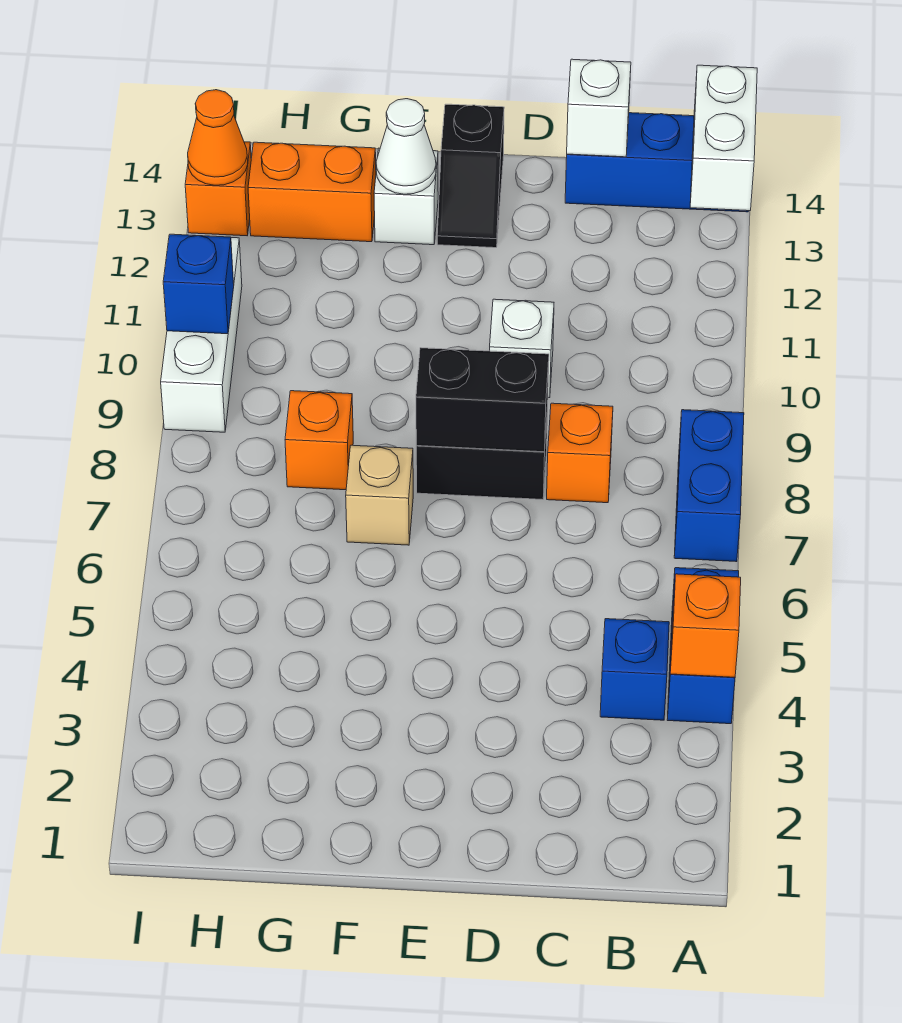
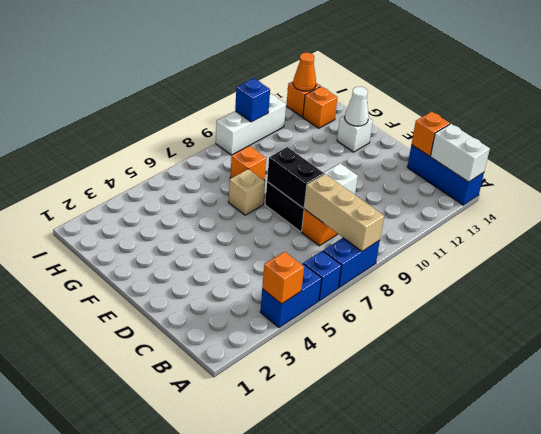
none -> tan 1x3 brick [304,174,384,251]
white 1x2 brick [690,65,757,211] -> white 1x2 brick turned to [430,124,490,182]
blue 1x1 brick [600,619,669,720] -> blue 1x1 brick moved to [303,251,342,301]
white 1x1 brick [567,59,631,157] -> orange 1x1 brick [412,111,450,156]
black 1x2 slope [437,104,504,248] -> none
orange 1x2 brick [248,142,376,242] -> orange 1x1 brick [303,86,338,128]

